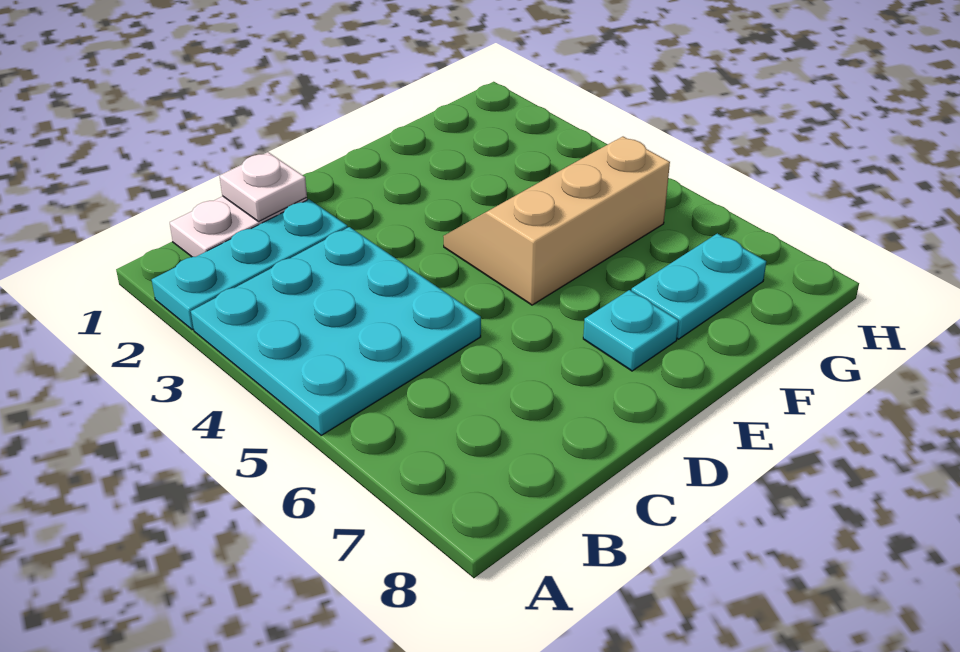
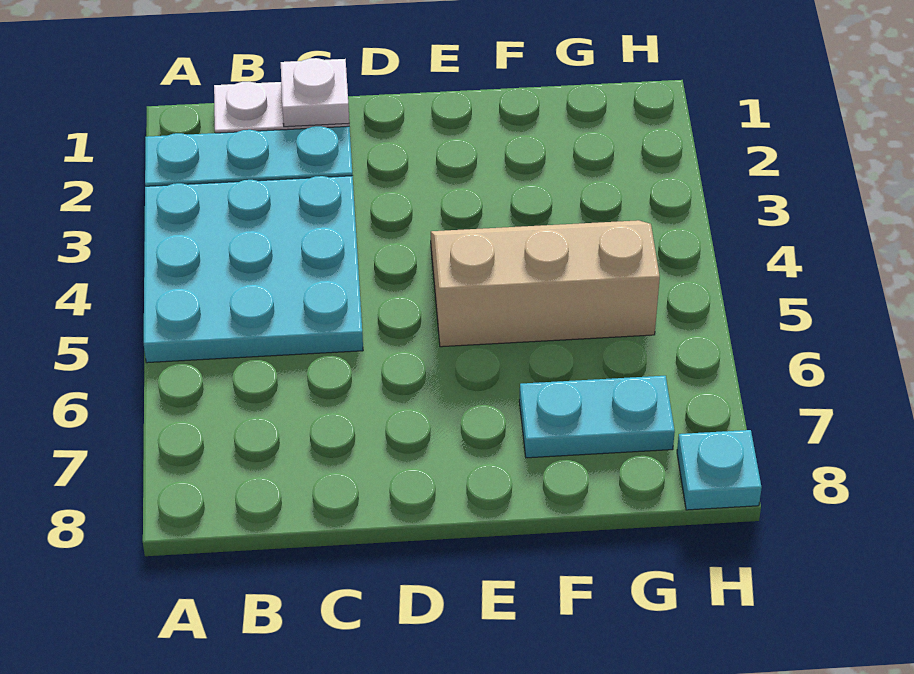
cyan 1x1 plate [583,290,679,371] -> cyan 1x1 plate moved to [677,430,762,510]

